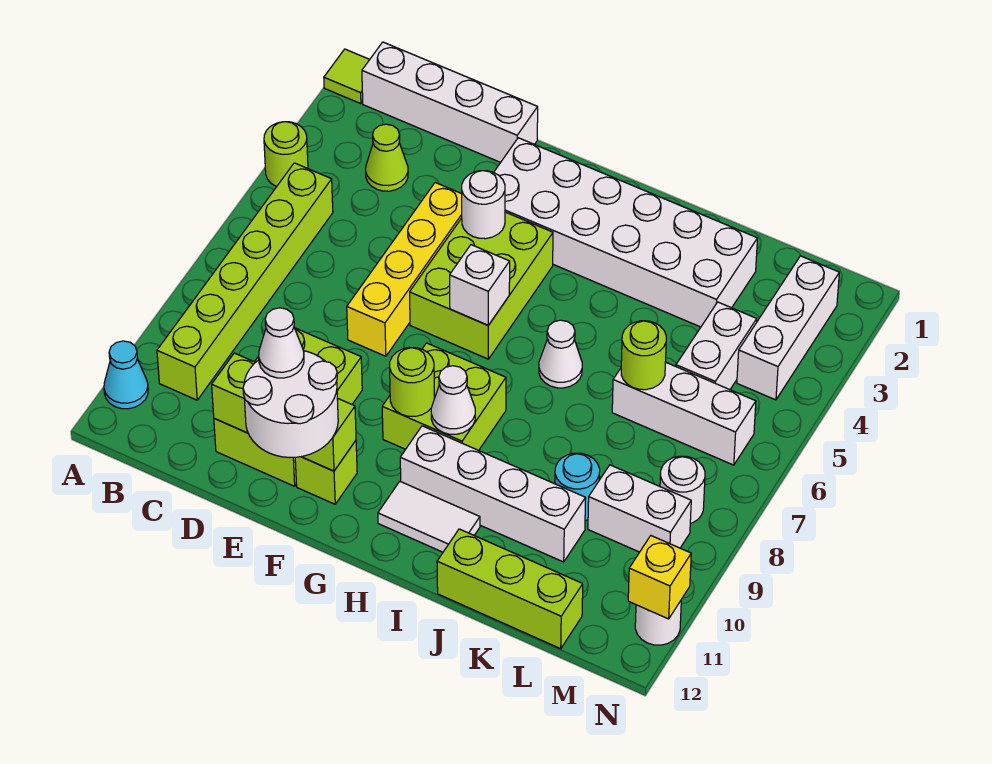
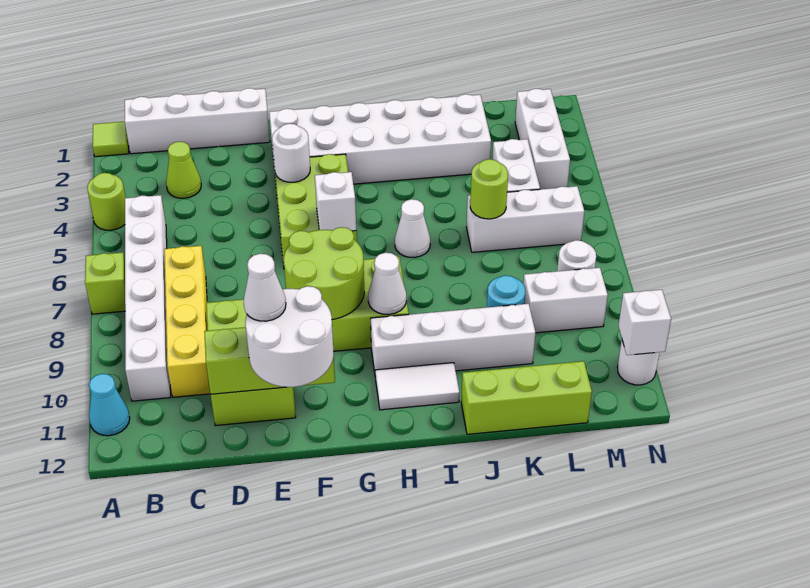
lime 1x6 brick [157,163,333,400] -> white 1x6 brick [125,195,171,401]
yellow 1x4 brick [347,183,462,356] -> yellow 1x4 brick moved to [164,246,210,397]
lime 1x1 brick [295,441,357,504] -> lime 1x1 brick moved to [85,252,125,314]
lime 1x1 round brick [390,347,435,416] -> lime 2x2 round brick [284,227,364,319]
yellow 1x1 brick [628,536,691,619] -> white 1x1 brick [618,290,671,355]

